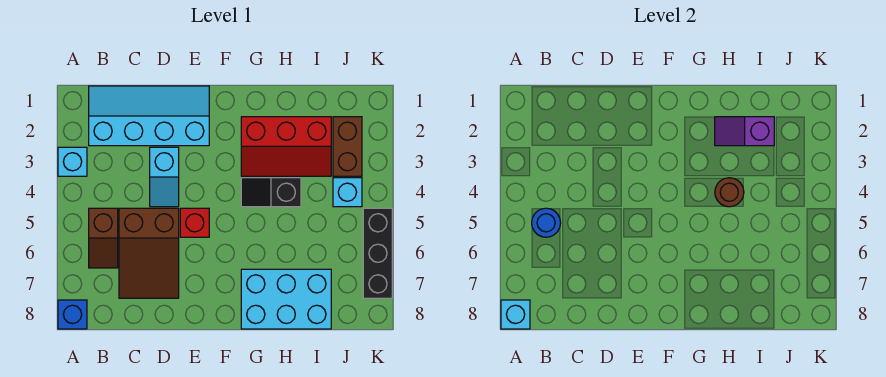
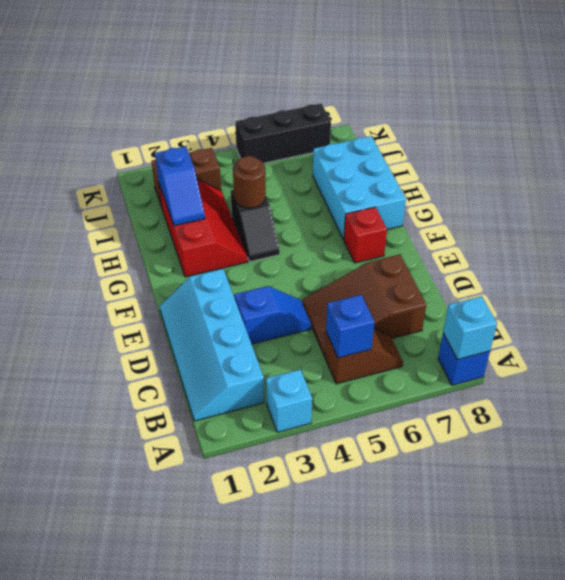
blue 1x1 round brick [532,208,561,237] -> blue 1x1 brick [326,295,374,358]
brown 2x3 slope [119,208,179,298] -> brown 2x3 slope turned to [302,254,426,356]
cyan 1x2 slope [150,147,179,207] -> blue 1x2 slope [235,286,311,344]
red 1x1 brick [180,208,209,237] -> red 1x1 brick moved to [344,207,387,263]
purple 1x2 slope [715,117,774,146] -> blue 1x2 slope [155,146,205,226]
cyan 1x1 brick [333,178,362,207] -> none

